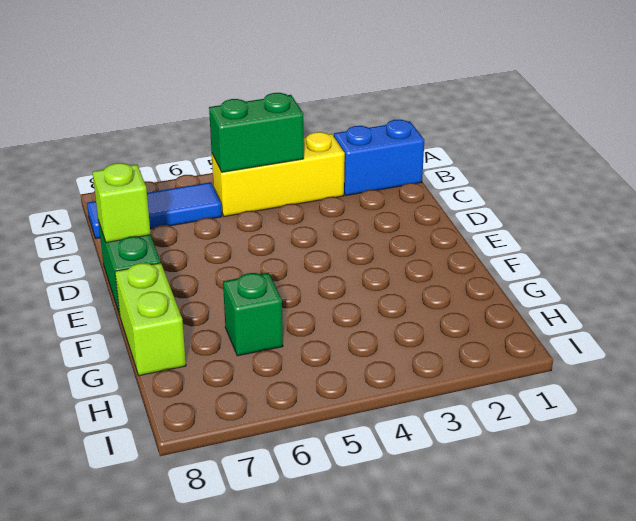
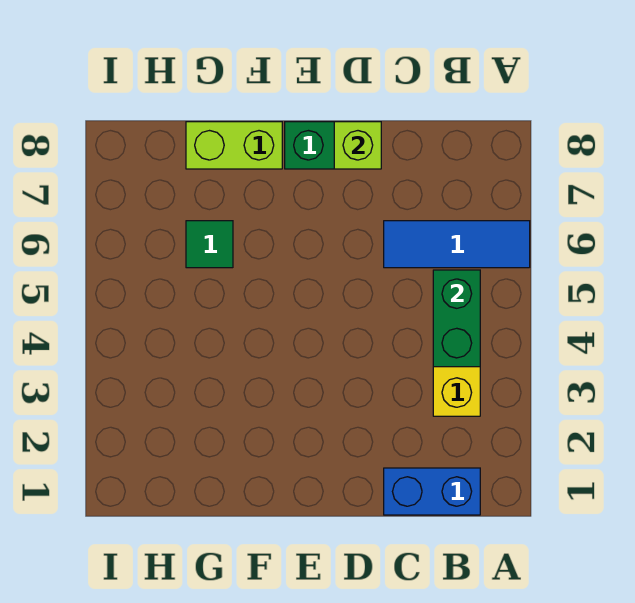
blue 1x2 brick [334,120,424,195] -> blue 1x2 brick turned to [384,468,480,515]
blue 1x3 tile [87,182,222,238] -> blue 1x3 tile turned to [384,221,530,268]
green 1x1 brick [223,273,283,356] -> green 1x1 tile [186,221,233,268]

